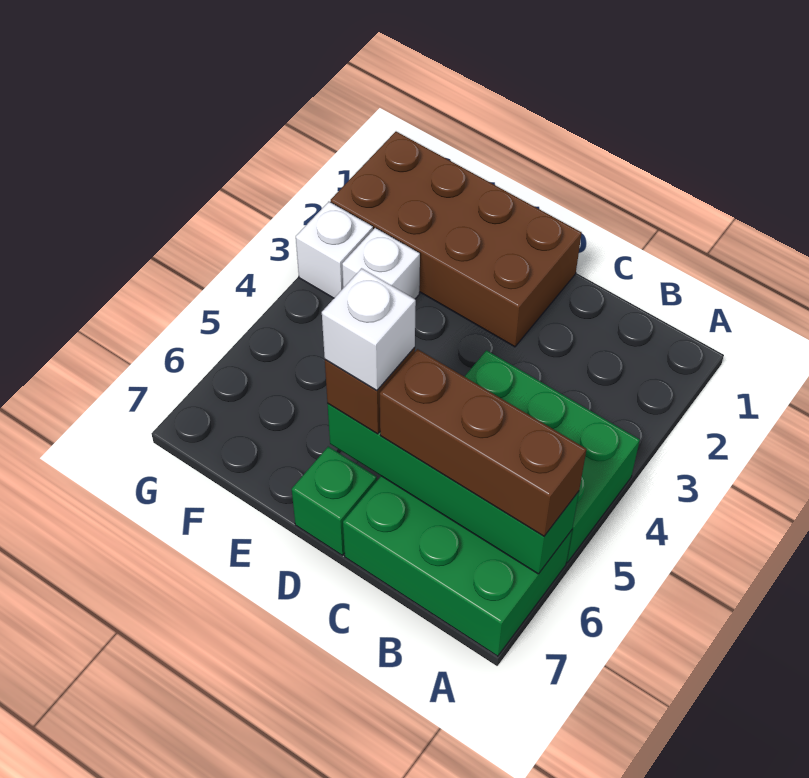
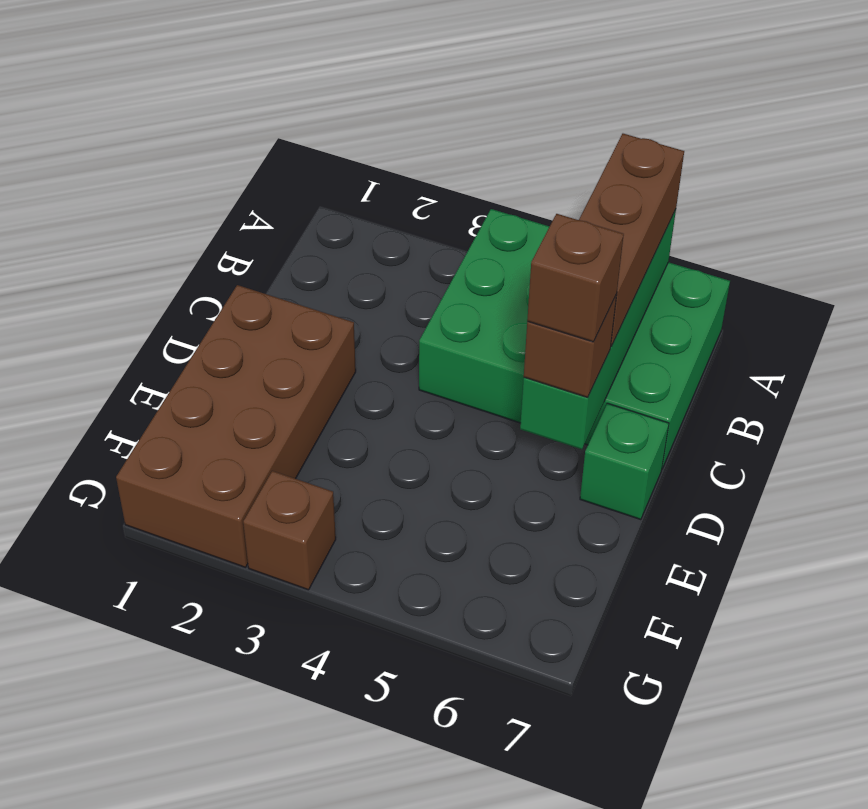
white 1x1 brick [322,268,416,391] -> brown 1x1 brick [527,214,624,342]
white 1x1 brick [342,228,420,299] -> none
white 1x1 brick [296,202,373,298] -> brown 1x1 brick [243,471,336,590]

